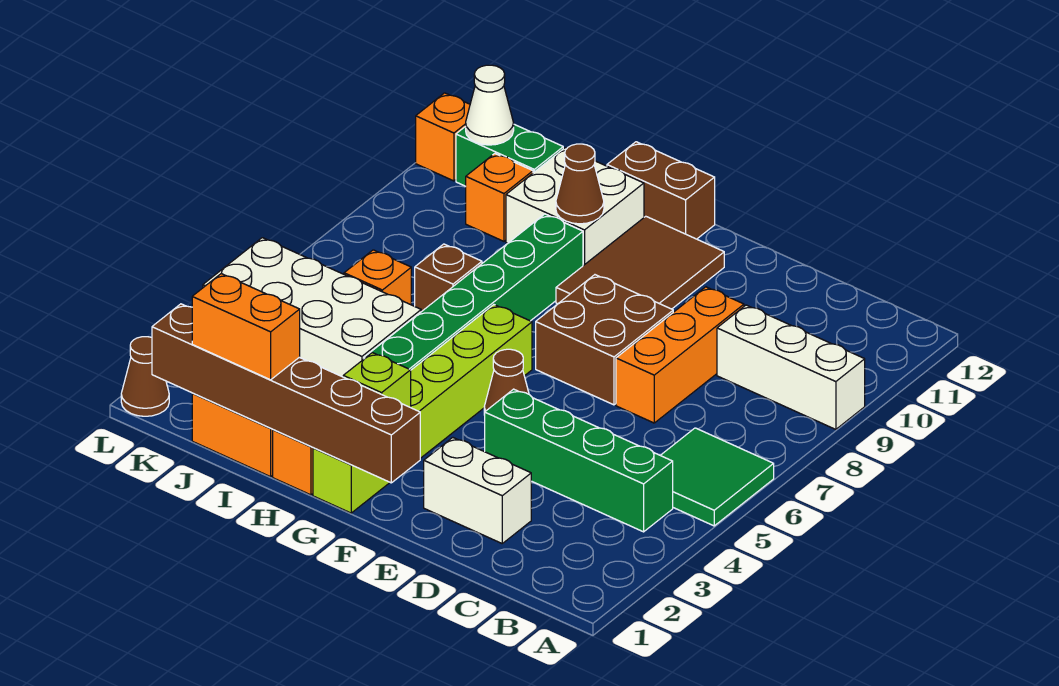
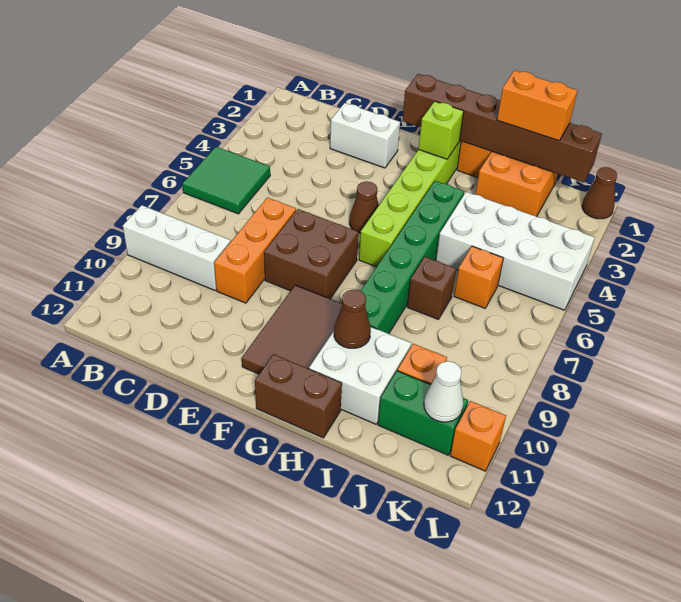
green 1x4 brick [485,389,673,532] -> none

